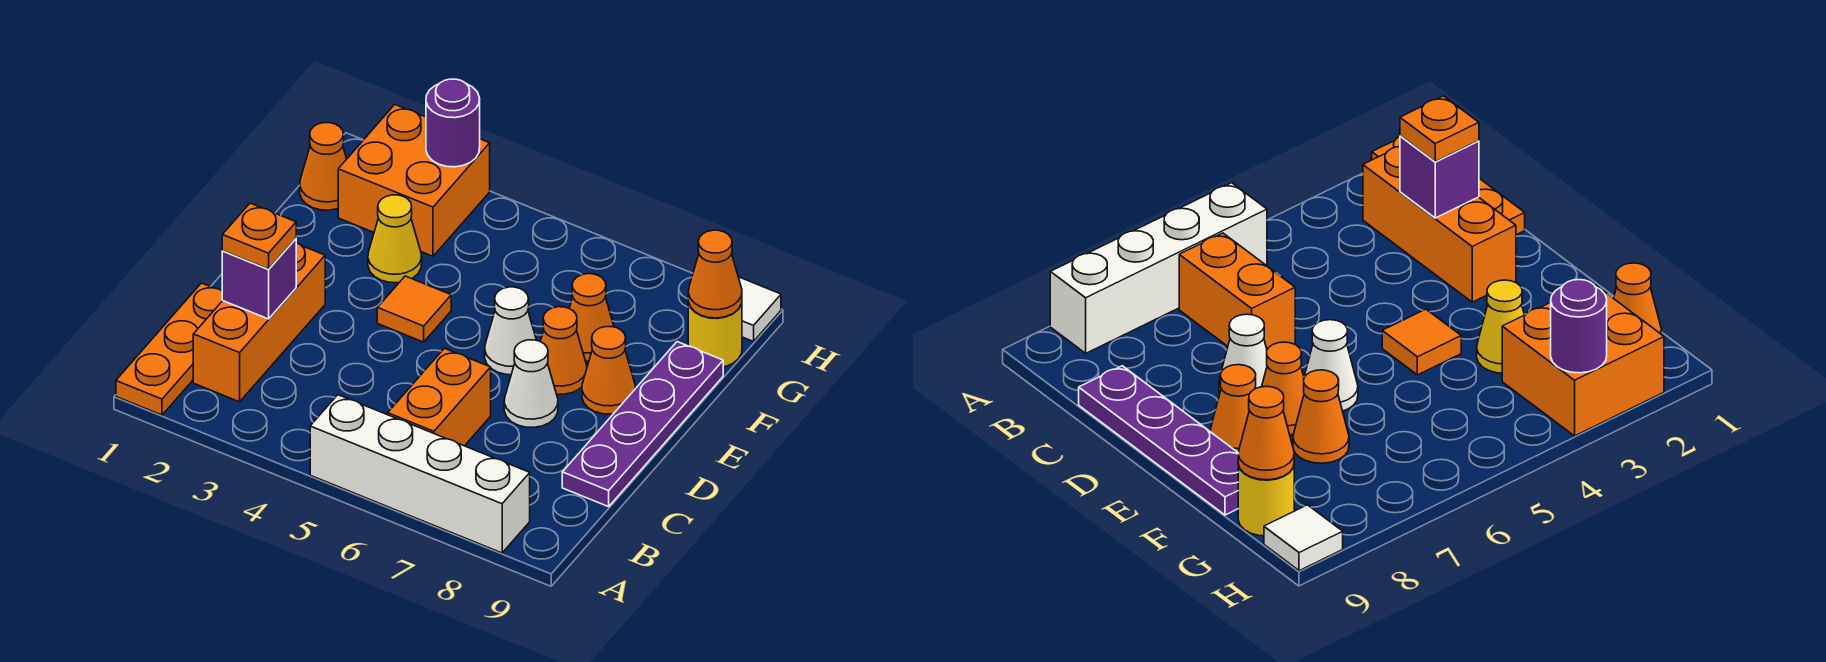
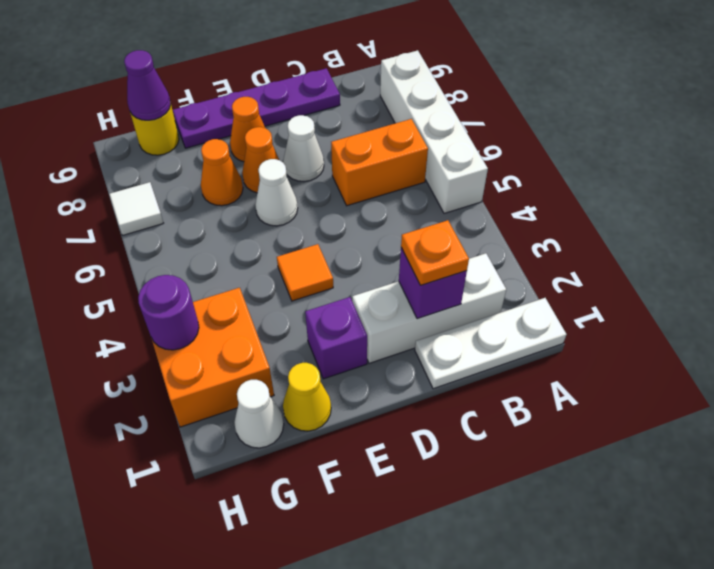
orange 1x3 plate [116,283,223,415] -> white 1x3 plate [415,298,566,389]
orange 1x3 brick [193,243,325,402] -> white 1x3 brick [352,253,506,363]
none -> purple 1x1 brick [305,297,367,379]
yellow 1x1 cone [368,195,422,283] -> yellow 1x1 cone moved to [283,363,331,431]
orange 1x1 cone [300,123,347,210] -> white 1x1 cone [234,380,284,448]
orange 1x1 cone [688,230,742,318] -> purple 1x1 cone [124,50,171,120]
white 1x1 tile [739,277,781,342] -> white 1x1 tile moved to [109,182,163,235]

